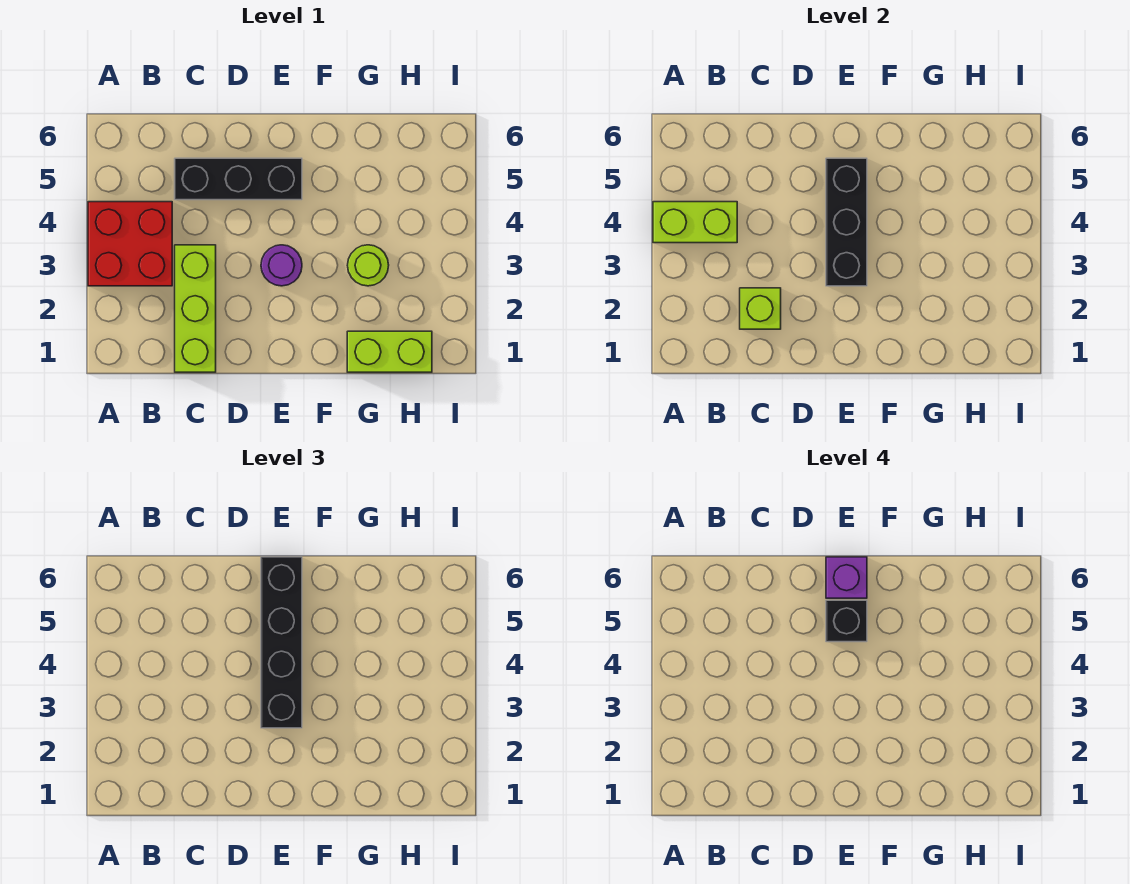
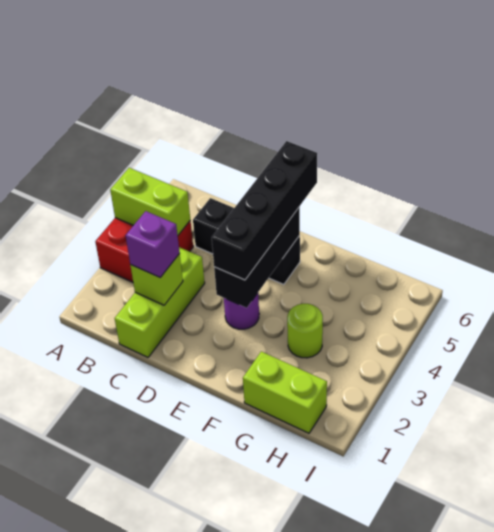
black 1x1 brick [826,600,867,642] -> none
purple 1x1 brick [826,557,867,598] -> purple 1x1 brick moved to [126,211,180,277]

